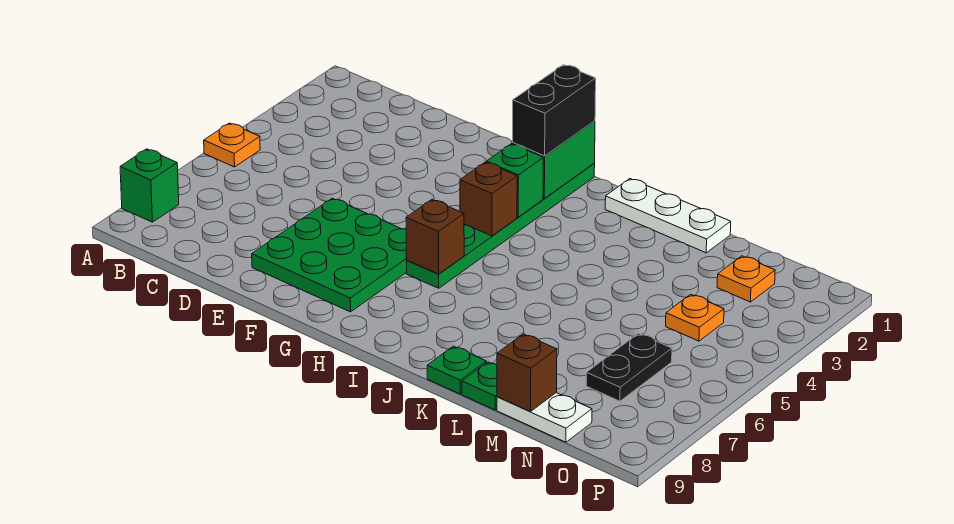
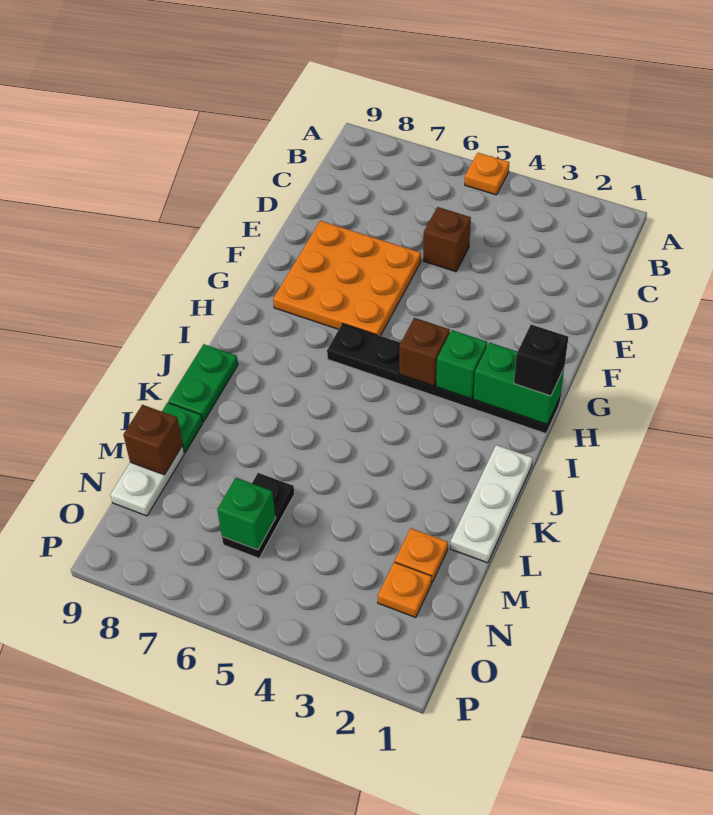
green 1x1 brick [120,149,179,222] -> green 1x1 brick moved to [217,478,276,550]
green 3x3 plate [252,198,407,312] -> orange 3x3 plate [273,221,421,336]
green 1x6 plate [407,164,595,288] -> black 1x6 plate [327,323,560,434]
black 1x2 brick [513,65,596,156] -> black 1x1 brick [514,325,568,396]
brown 1x1 brick [406,200,464,274] -> brown 1x1 brick moved to [423,207,471,272]
green 1x1 plate [427,346,486,394] -> green 1x2 plate [168,344,238,422]
orange 1x1 plate [666,294,724,341] -> orange 1x1 plate moved to [395,528,448,582]
black 1x2 plate [586,334,672,401] -> black 1x2 plate turned to [222,473,294,558]

